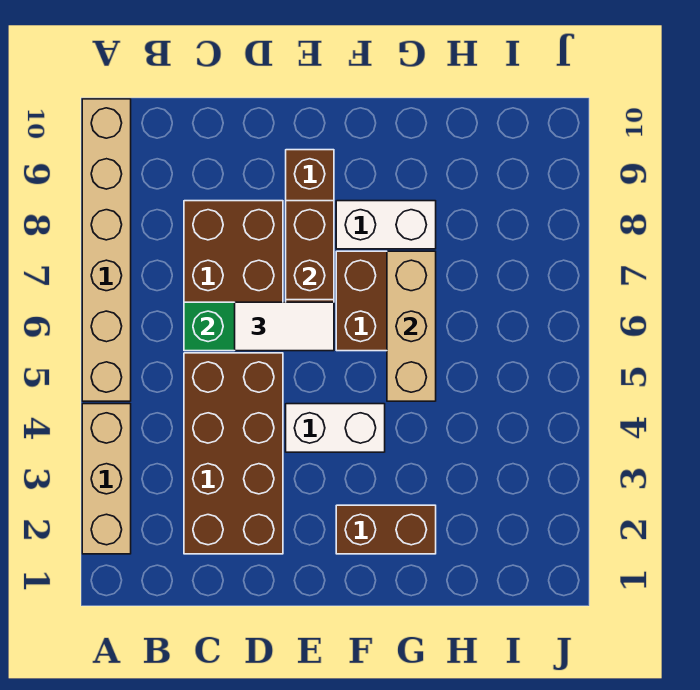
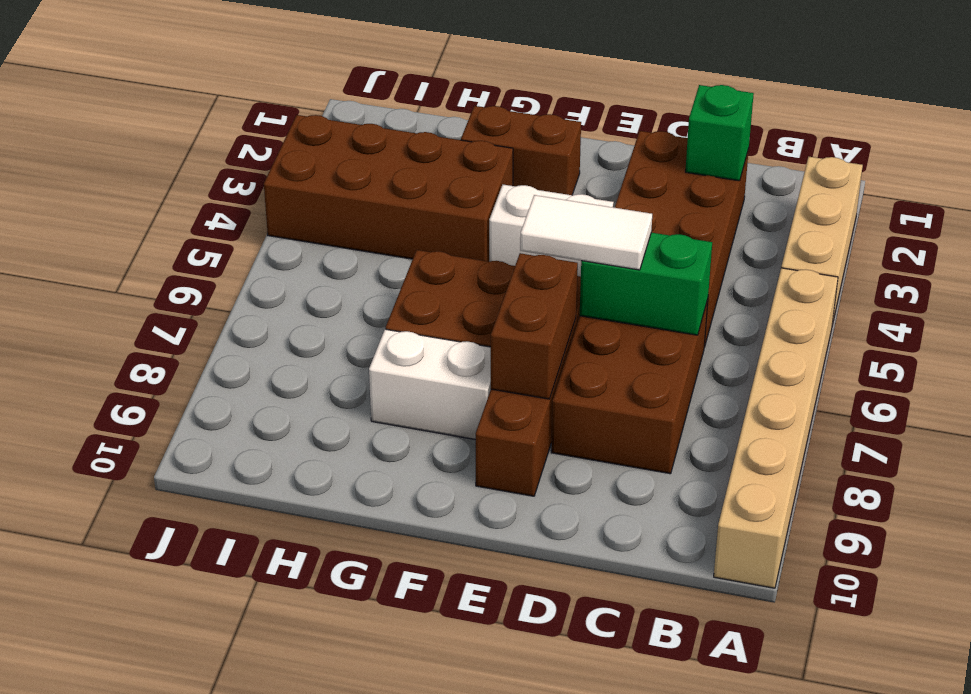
none -> green 1x1 brick [685,85,754,181]
none -> brown 2x4 brick [264,115,513,262]
tan 1x3 brick [387,251,436,401] -> none

